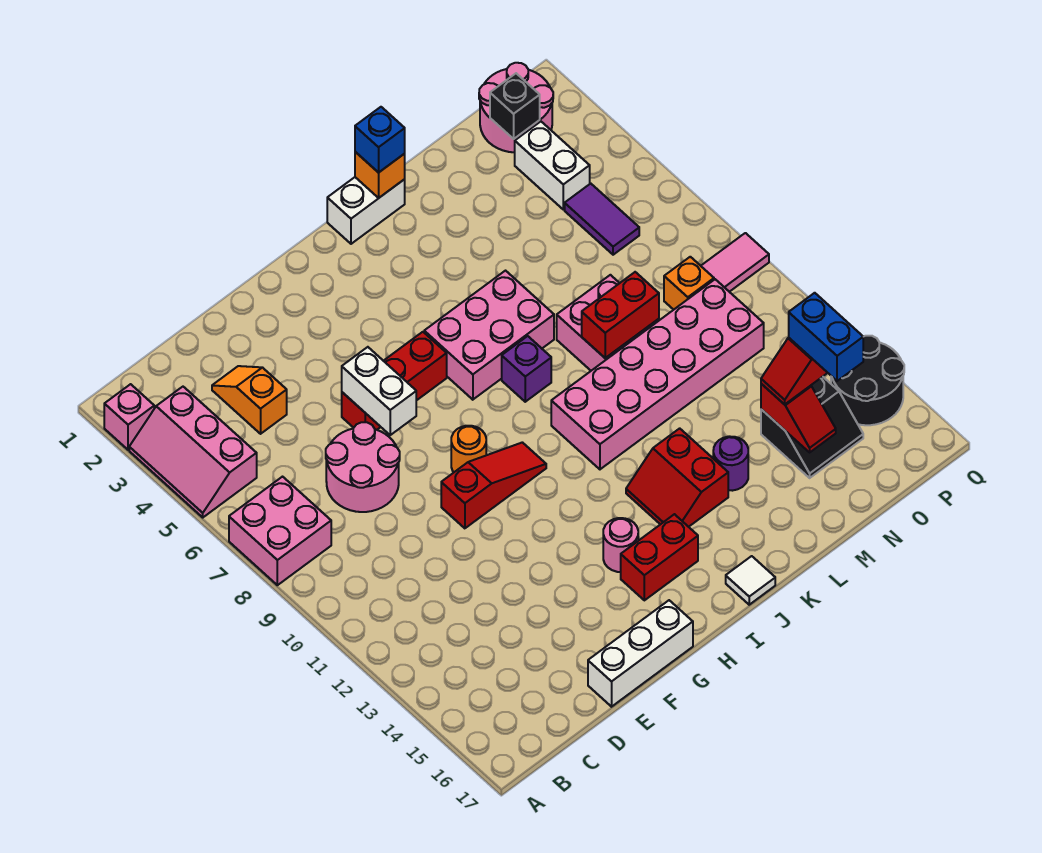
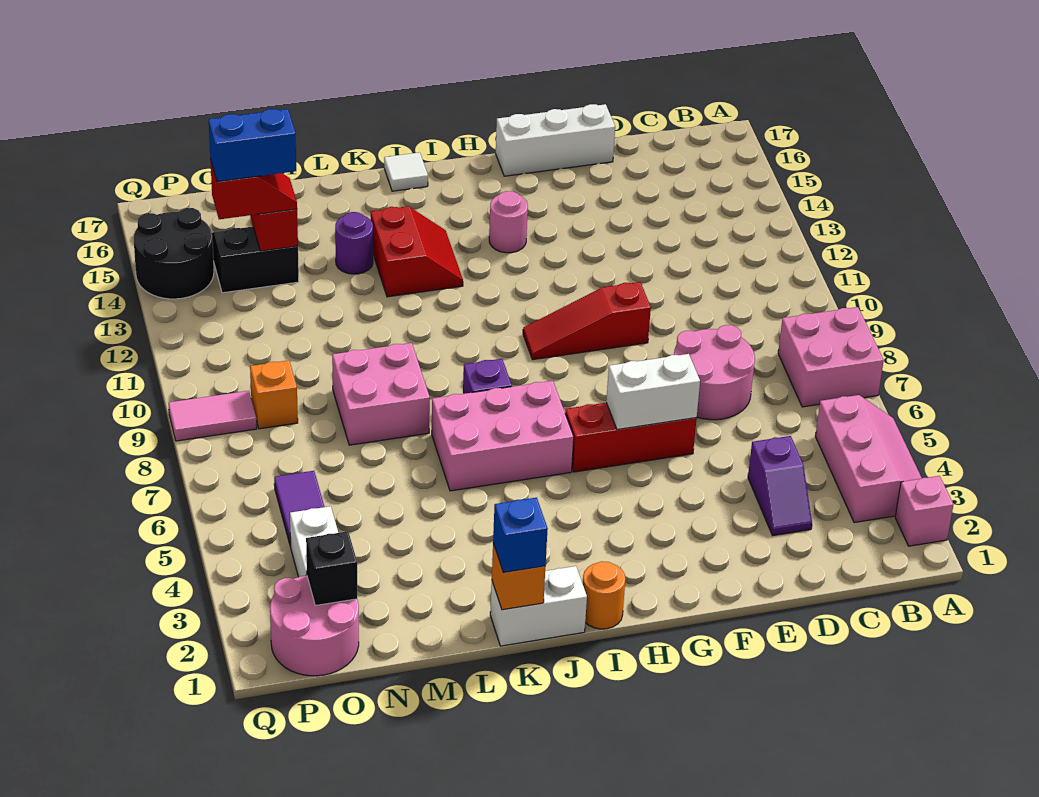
orange 1x2 slope [212,366,287,434] -> purple 1x2 slope [748,436,812,536]
white 1x2 brick [342,347,416,435] -> white 1x2 brick turned to [606,354,700,429]
orange 1x1 round brick [451,426,486,472] -> orange 1x1 round brick moved to [583,561,625,629]
red 1x2 brick [621,514,698,600] -> none
pink 2x6 brick [551,279,764,469] -> none
red 1x2 brick [582,272,659,358] -> none
blue 1x2 brick [789,293,863,381] -> blue 1x2 brick turned to [209,109,296,182]

